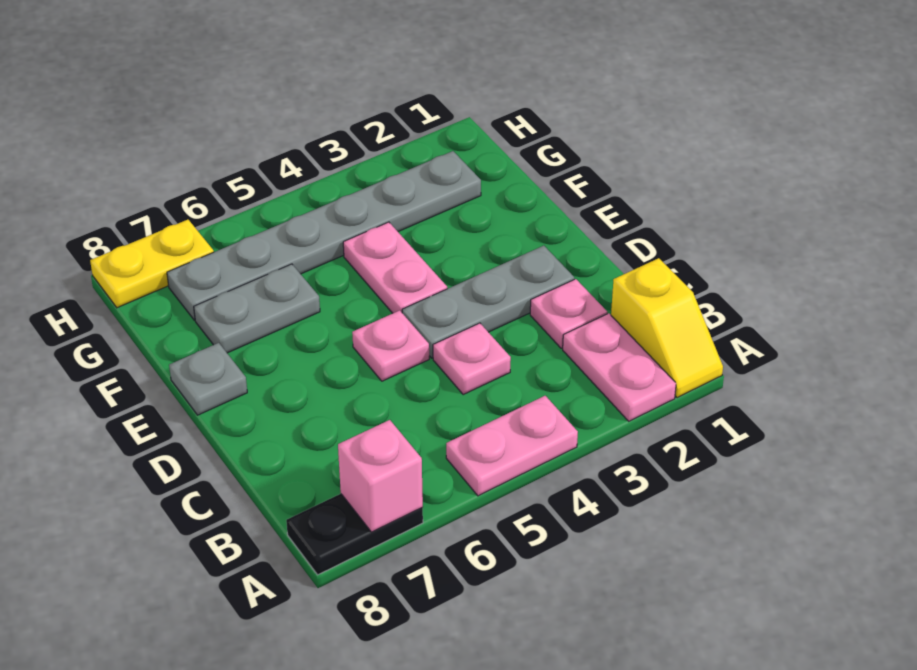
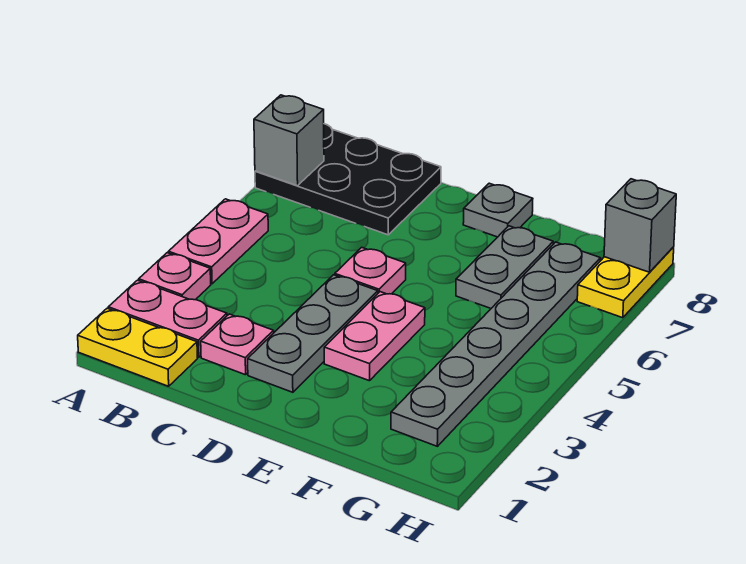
yellow 1x2 slope [611,258,723,398] -> yellow 1x2 plate [78,308,198,386]
black 1x2 plate [286,494,423,575] -> black 2x3 plate [255,124,441,235]
pink 1x1 brick [338,420,423,532] -> grey 1x1 brick [254,95,324,186]
pink 1x1 plate [433,323,511,394] -> pink 1x1 plate moved to [139,253,211,300]
pink 1x2 plate [343,222,447,313] -> pink 1x2 plate turned to [324,292,425,381]
none -> grey 1x1 brick [604,179,676,272]

